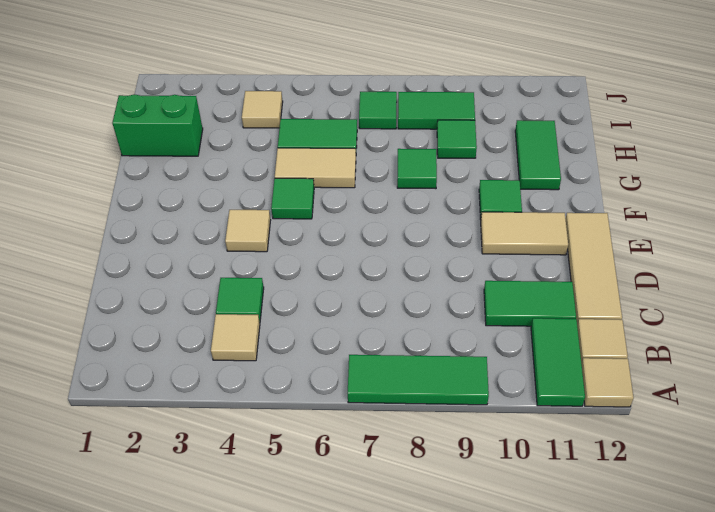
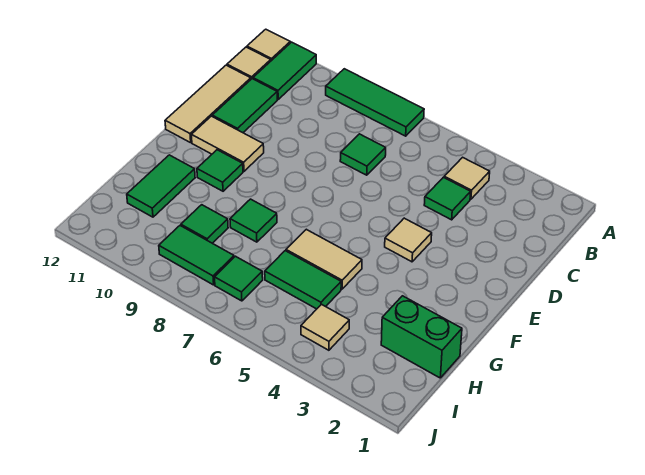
green 1x2 tile [484,281,576,326] -> green 1x2 tile turned to [212,79,277,133]
green 1x1 tile [271,178,314,219] -> green 1x1 tile moved to [340,134,386,175]

